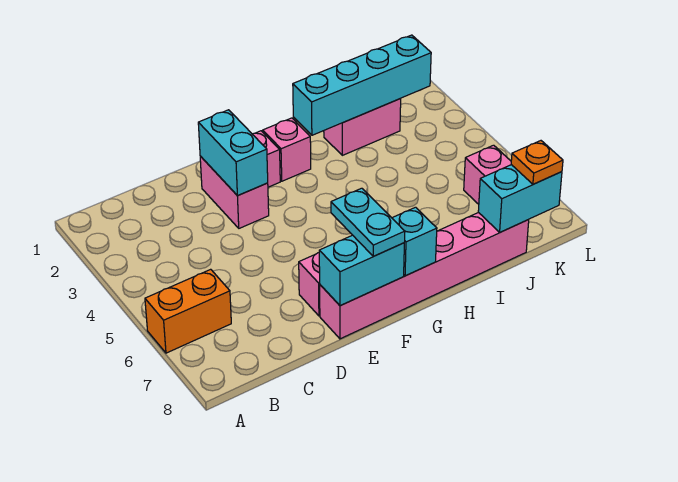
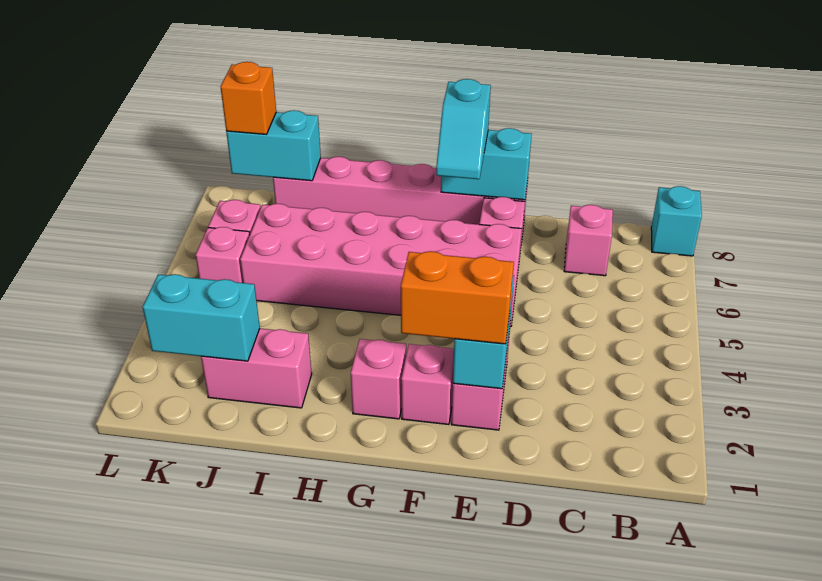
orange 1x2 brick [145,269,231,353] -> orange 1x2 brick moved to [401,251,514,344]
none -> pink 1x1 brick [564,205,613,276]
none -> pink 2x6 brick [240,204,522,327]
cyan 1x2 plate [331,188,405,256] -> cyan 1x2 slope [436,79,491,179]
cyan 1x1 brick [392,207,437,276] -> cyan 1x1 brick moved to [651,186,702,256]
cyan 1x4 brick [293,35,431,135] -> cyan 1x2 brick [143,274,260,361]
none -> pink 1x1 brick [196,227,250,283]
orange 1x1 plate [511,141,563,184] -> orange 1x1 brick [220,62,276,134]

